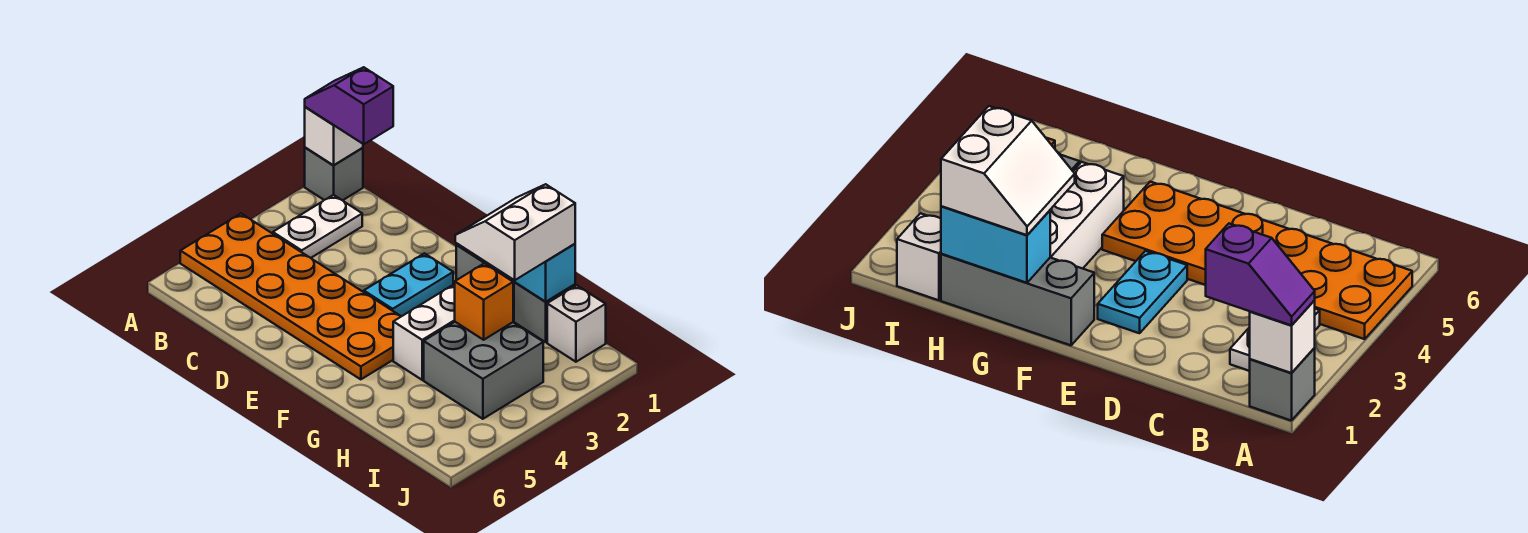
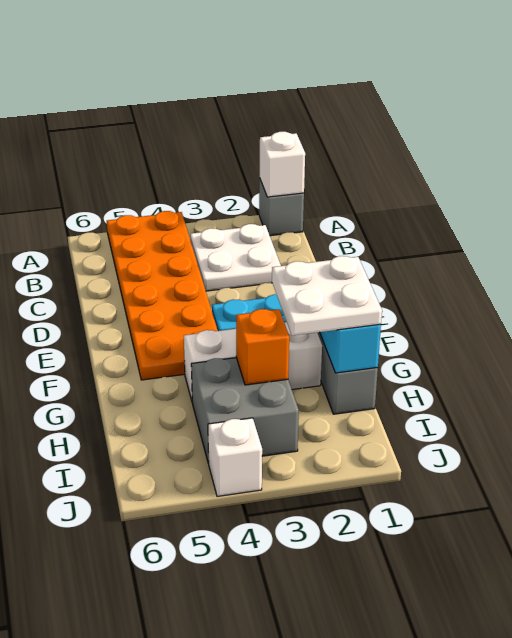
purple 1x2 slope [305,67,393,144] -> none
white 1x2 plate [273,195,362,258] -> white 2x2 plate [190,224,281,291]
white 2x2 slope [455,184,575,280] -> white 2x2 plate [272,256,382,336]
white 1x1 brick [547,285,606,362] -> white 1x1 brick moved to [208,418,262,496]

